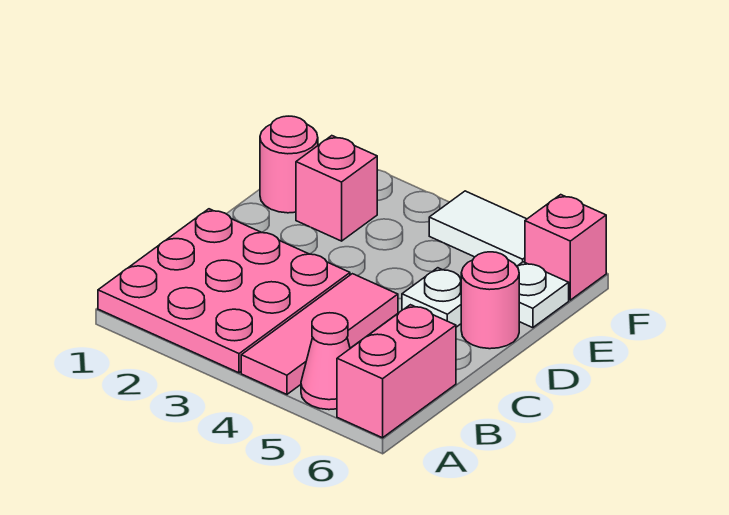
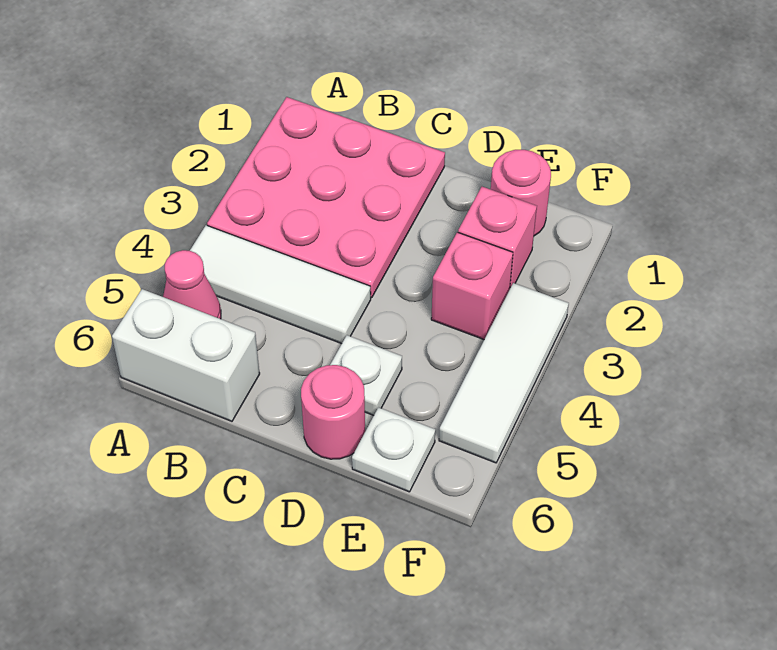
pink 1x3 tile [241,274,398,394] -> white 1x3 tile [190,225,371,344]
pink 1x2 brick [337,305,456,438] -> white 1x2 brick [112,289,260,421]
white 1x2 tile [429,191,526,266] -> white 1x3 tile [439,283,569,463]
pink 1x1 brick [525,195,606,300] -> pink 1x1 brick moved to [431,232,513,339]

